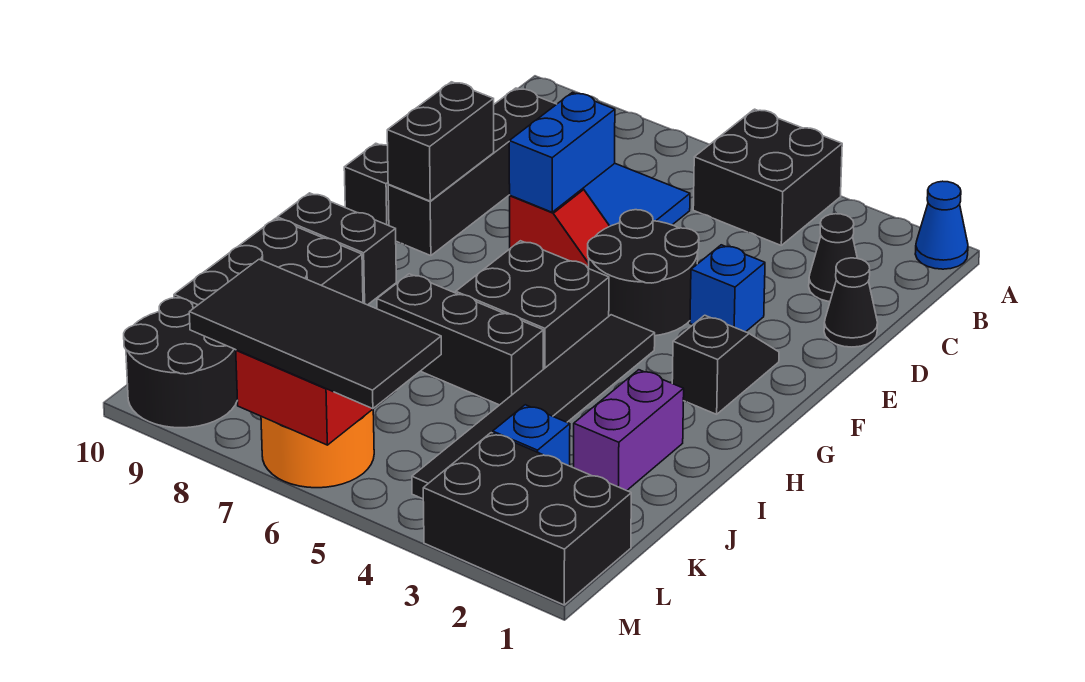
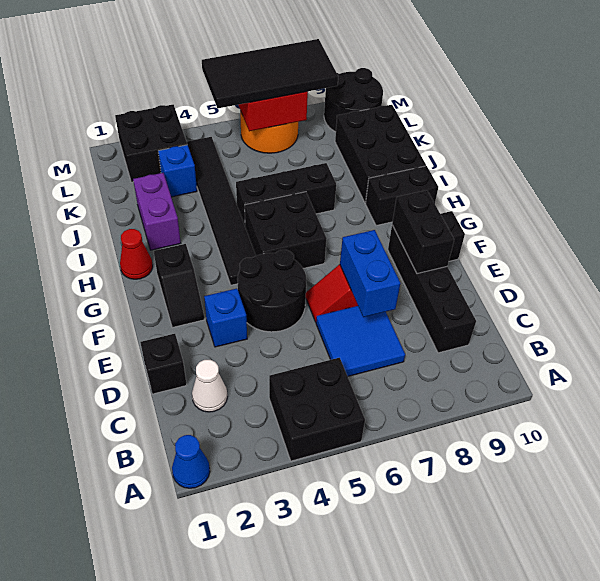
black 1x1 cone [809,214,857,302] -> white 1x1 cone [192,360,227,412]
black 1x1 cone [824,258,878,347] -> black 1x1 brick [140,334,187,394]
none -> red 1x1 cone [120,229,153,279]
black 2x3 brick [423,433,631,605] -> black 2x2 brick [115,105,187,182]

